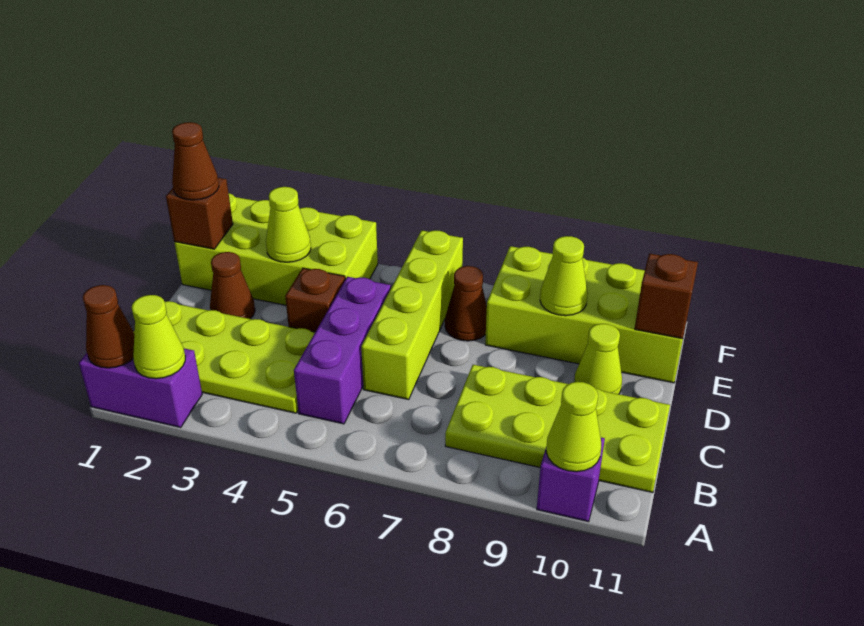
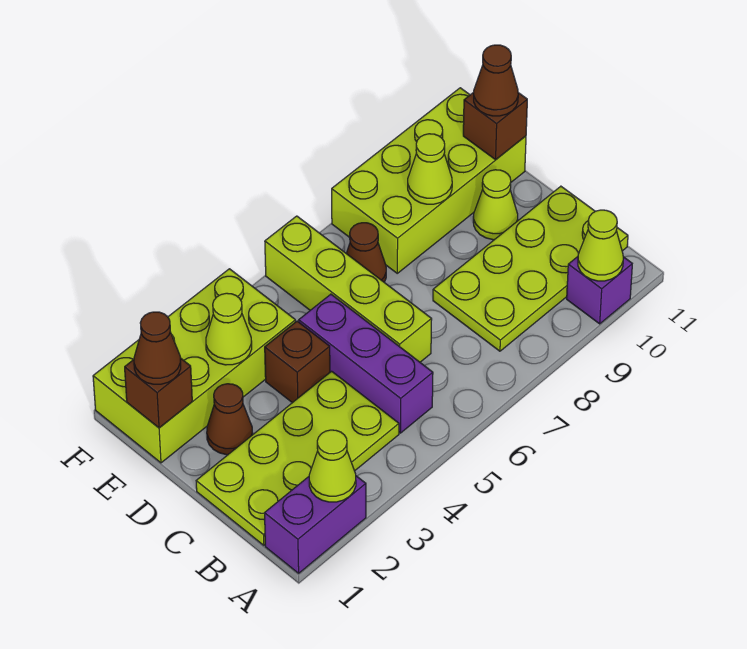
brown 1x1 cone [83,285,134,368] -> brown 1x1 cone moved to [474,45,518,116]

